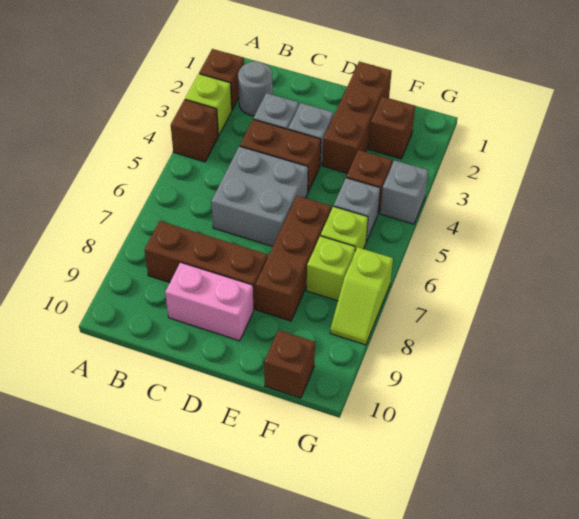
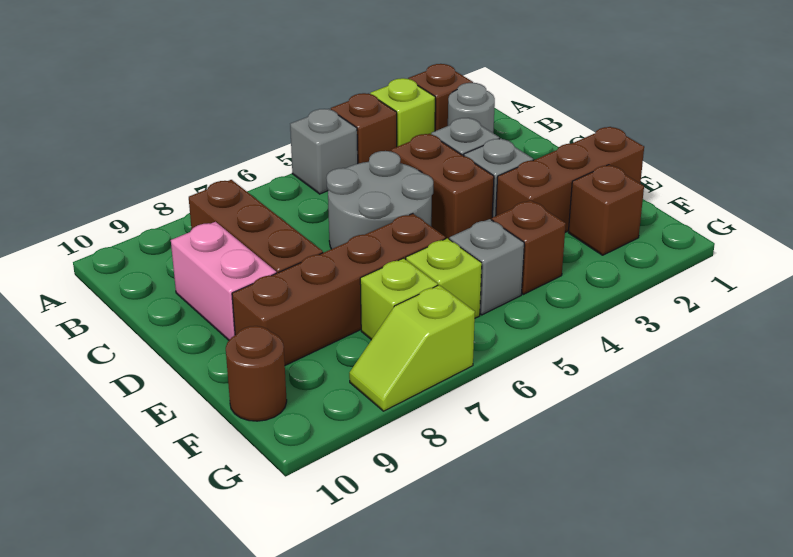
grey 2x2 brick [211,146,308,246] -> grey 2x2 round brick [327,151,433,249]
brown 1x3 brick [255,196,331,321] -> brown 1x4 brick [232,214,446,365]
brown 1x1 brick [264,330,315,398] -> brown 1x1 round brick [226,326,287,421]
grey 1x1 brick [380,160,429,224] -> grey 1x1 brick moved to [290,109,358,194]

